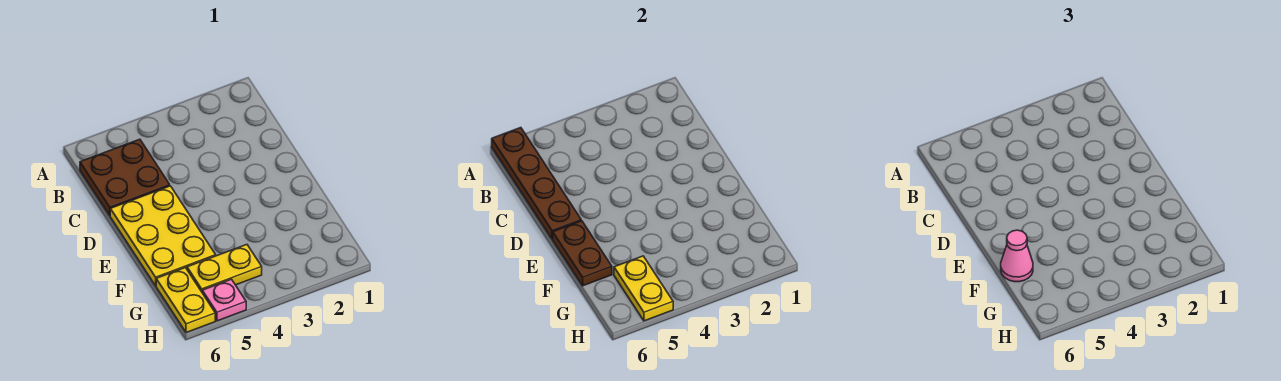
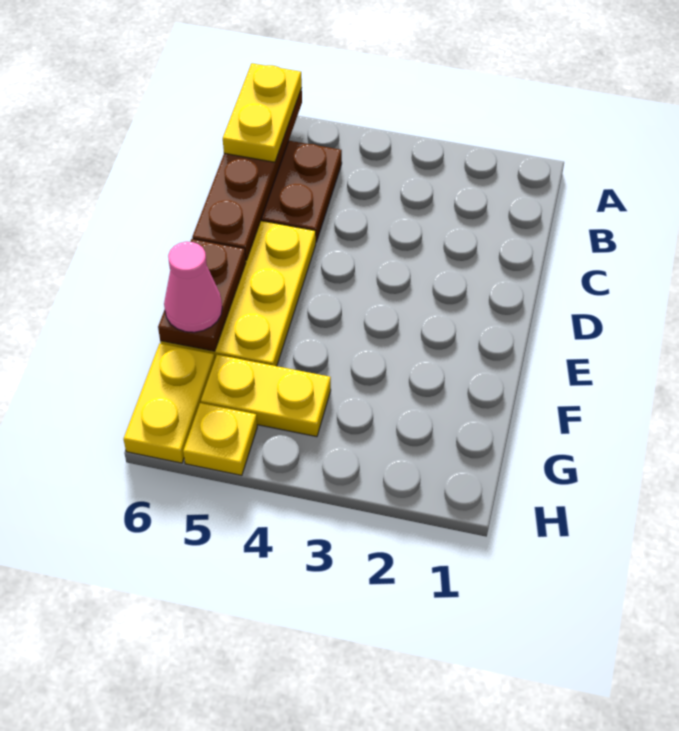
yellow 1x2 plate [614,256,673,321] -> yellow 1x2 plate moved to [223,63,302,162]
pink 1x1 plate [202,279,246,321] -> yellow 1x1 plate [183,403,257,475]

